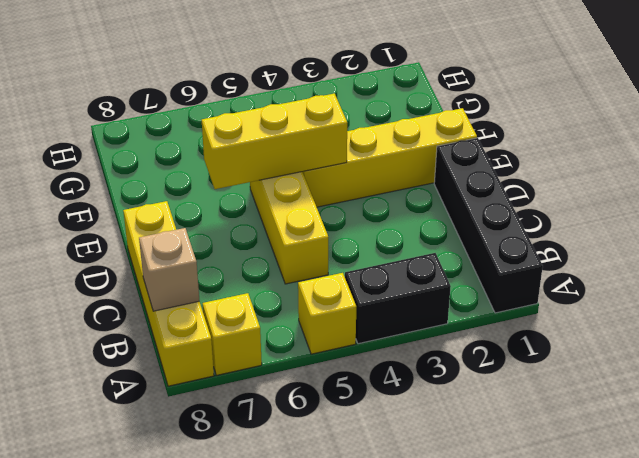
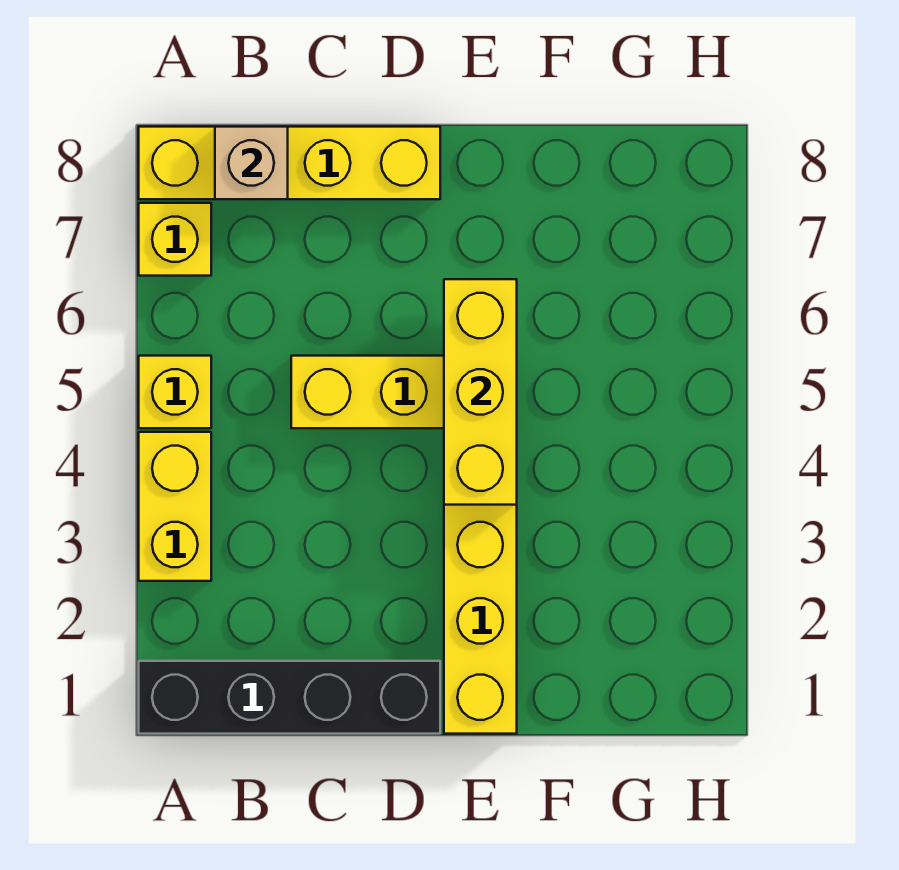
black 1x2 brick [345,253,451,344] -> yellow 1x2 brick [139,432,211,581]

